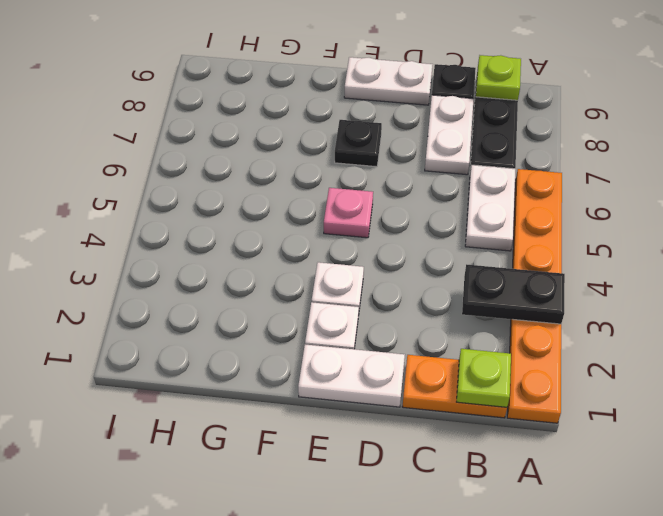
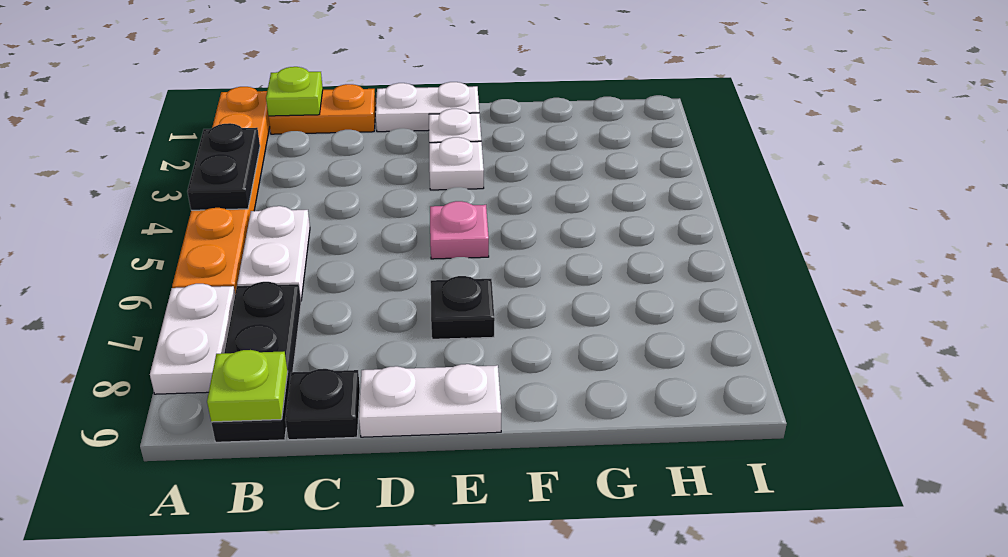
black 1x2 plate [462,264,565,324] -> black 1x2 plate turned to [187,123,260,210]
white 1x2 plate [425,95,474,175] -> white 1x2 plate moved to [150,284,235,394]

